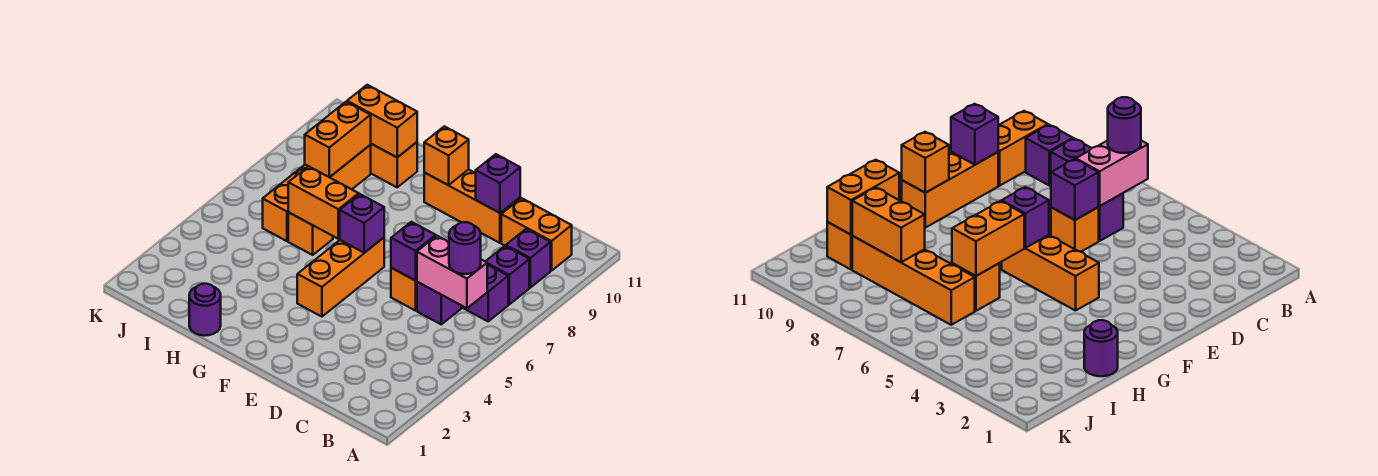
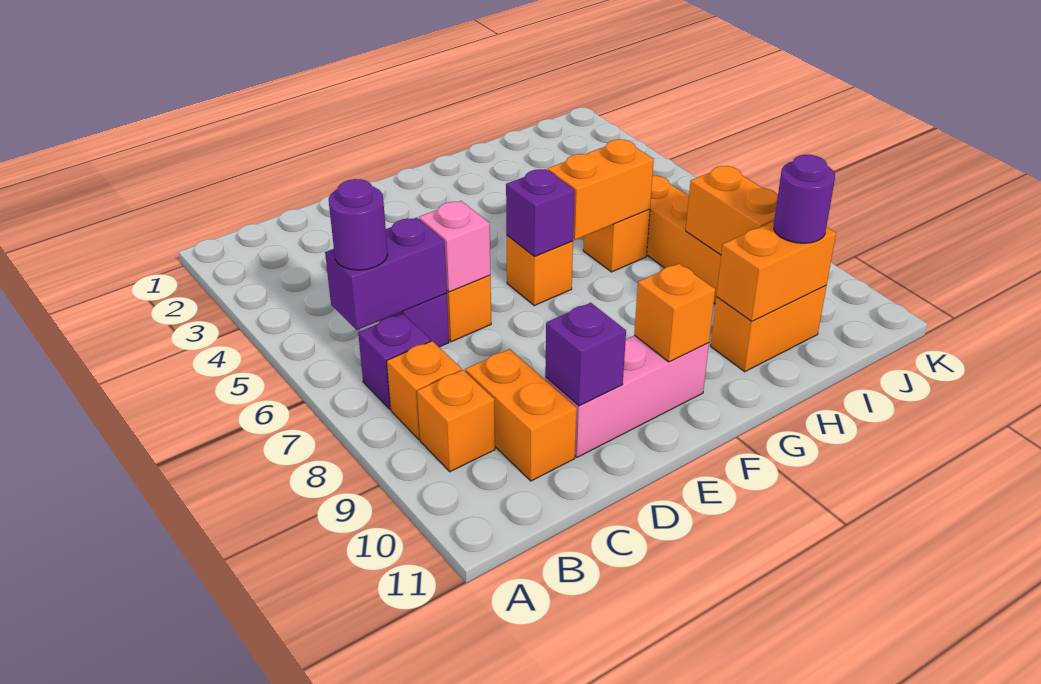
pink 1x2 brick [417,236,487,308] -> purple 1x2 brick [325,218,447,330]
purple 1x1 brick [485,246,529,304] -> orange 1x1 brick [387,341,462,440]
purple 1x1 brick [506,229,551,288] -> orange 1x1 brick [417,370,495,472]
orange 1x2 brick [501,198,572,271] -> orange 1x2 brick turned to [465,349,577,481]
purple 1x1 brick [391,222,436,281] -> pink 1x1 brick [419,201,491,292]
orange 1x3 brick [424,169,520,243] -> pink 1x3 brick [545,335,709,457]
orange 1x3 brick [297,238,384,317] -> orange 1x1 brick [506,236,573,306]
purple 1x1 round brick [189,284,221,336] -> purple 1x1 round brick moved to [774,155,835,243]

